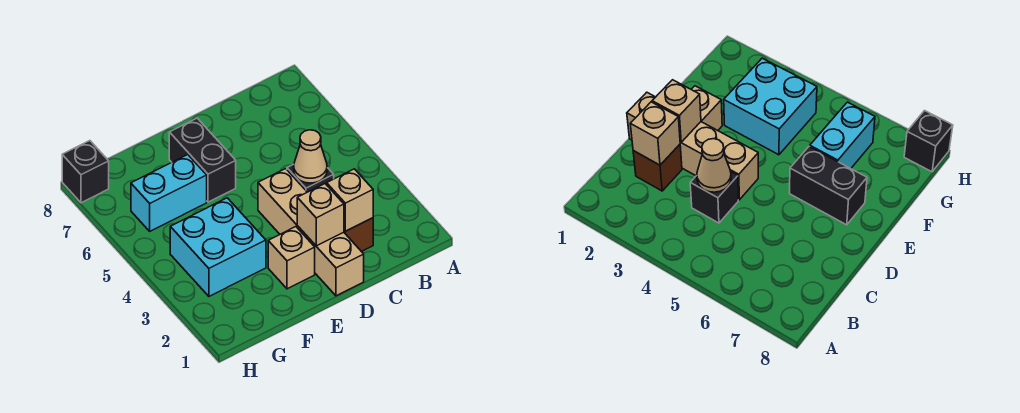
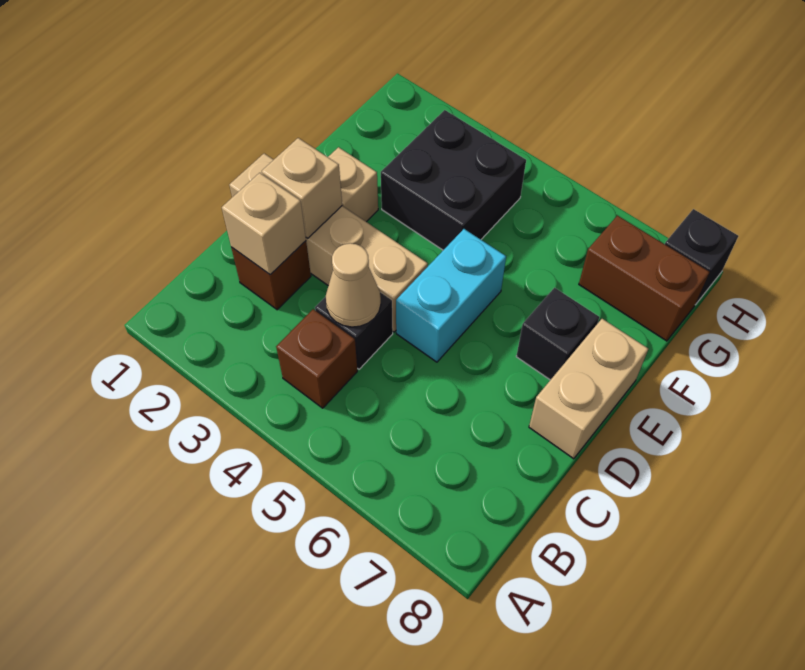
none -> brown 1x1 brick [276,309,357,408]
none -> tan 1x2 brick [529,319,648,459]
black 1x2 brick [169,118,236,202] -> black 1x1 brick [516,288,599,380]
cyan 2x2 brick [170,198,266,296] -> black 2x2 brick [381,110,526,250]
cyan 1x2 brick [131,155,207,231] -> cyan 1x2 brick moved to [396,229,506,362]
none -> brown 1x2 brick [579,216,709,341]

